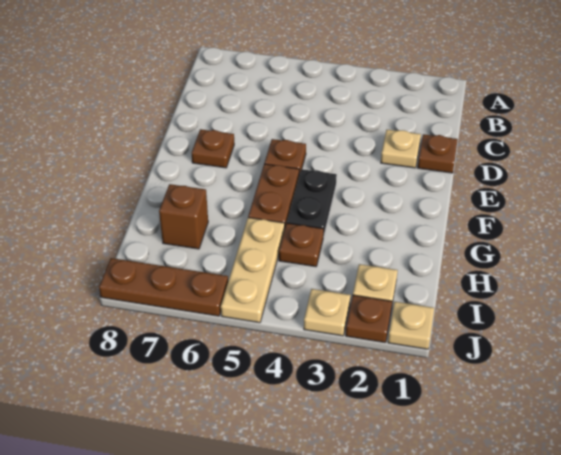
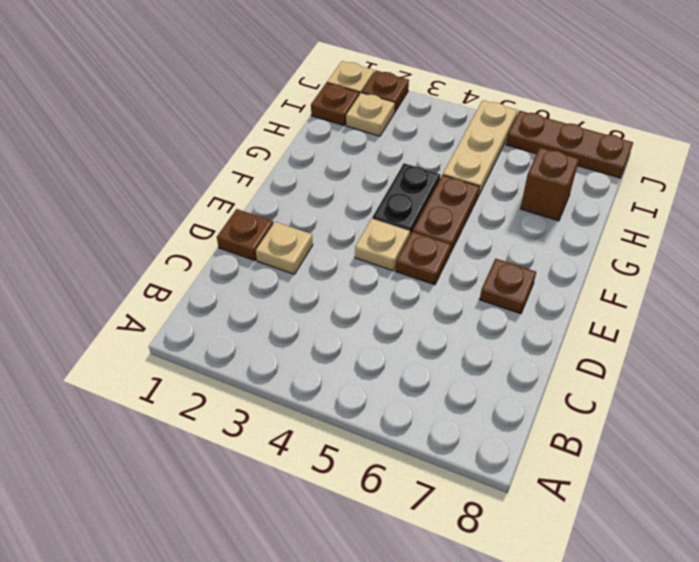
brown 1x1 plate [279,223,324,267] -> brown 1x1 plate moved to [311,83,359,126]
tan 1x1 plate [304,289,351,336] -> tan 1x1 plate moved to [355,219,410,271]

